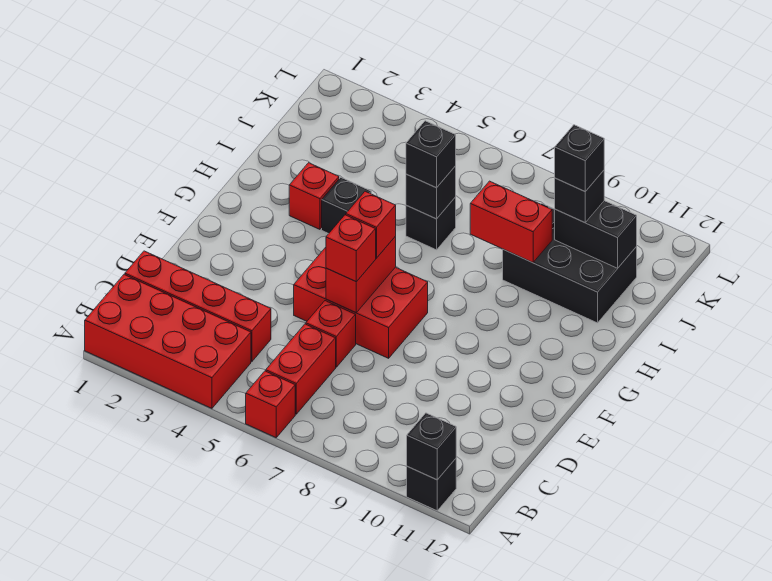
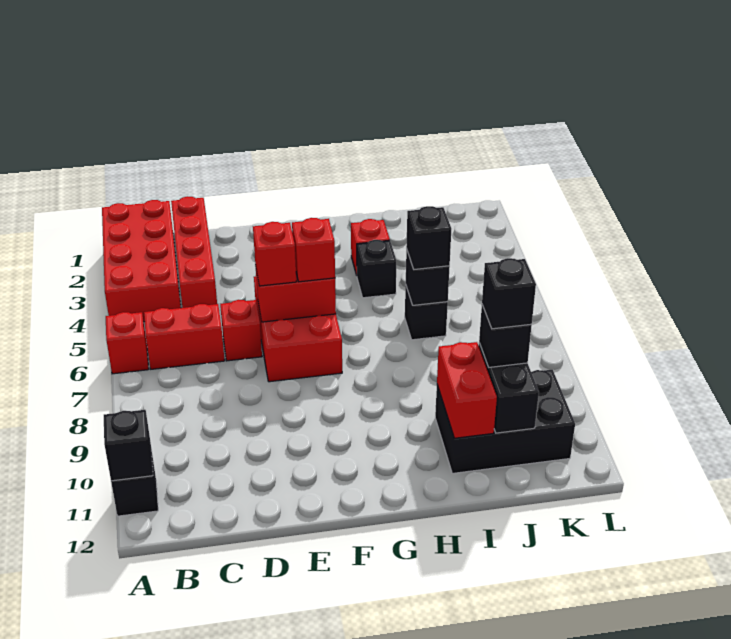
red 1x2 brick [470,181,552,263] -> red 1x2 brick moved to [437,342,497,438]
black 2x3 brick [503,204,637,323] -> black 2x3 brick turned to [435,370,575,473]

